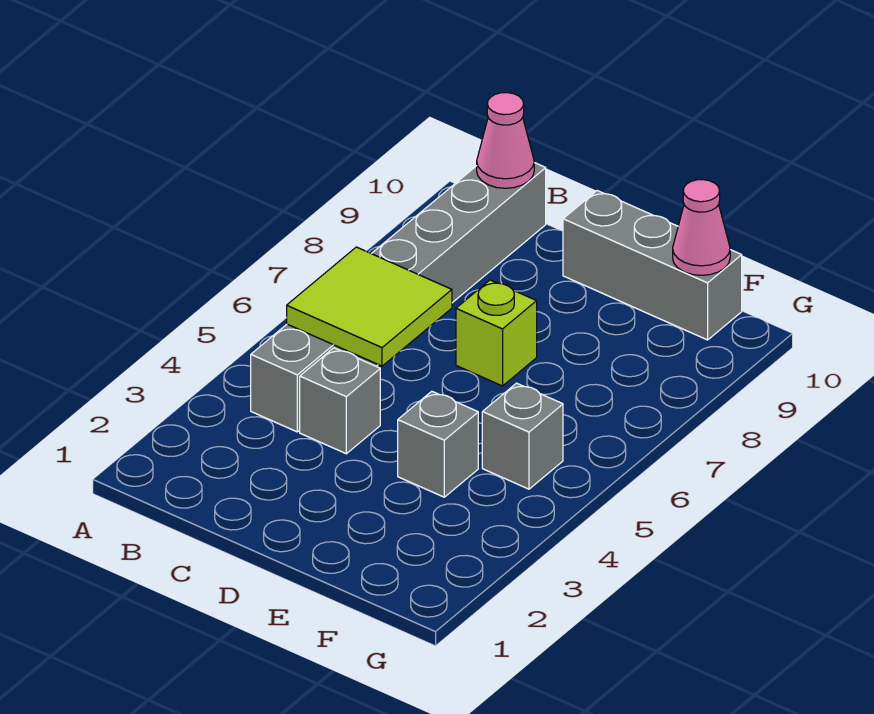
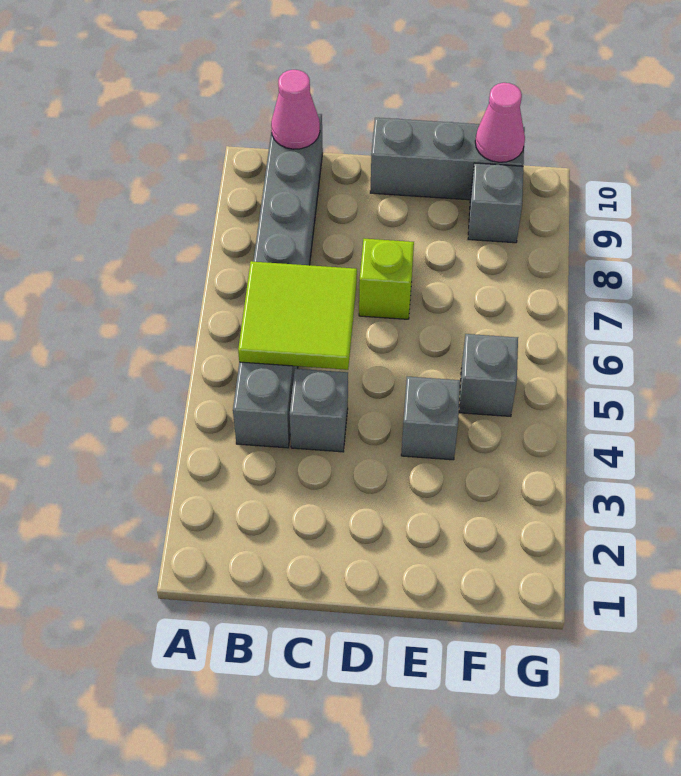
none -> grey 1x1 brick [468,163,523,243]

